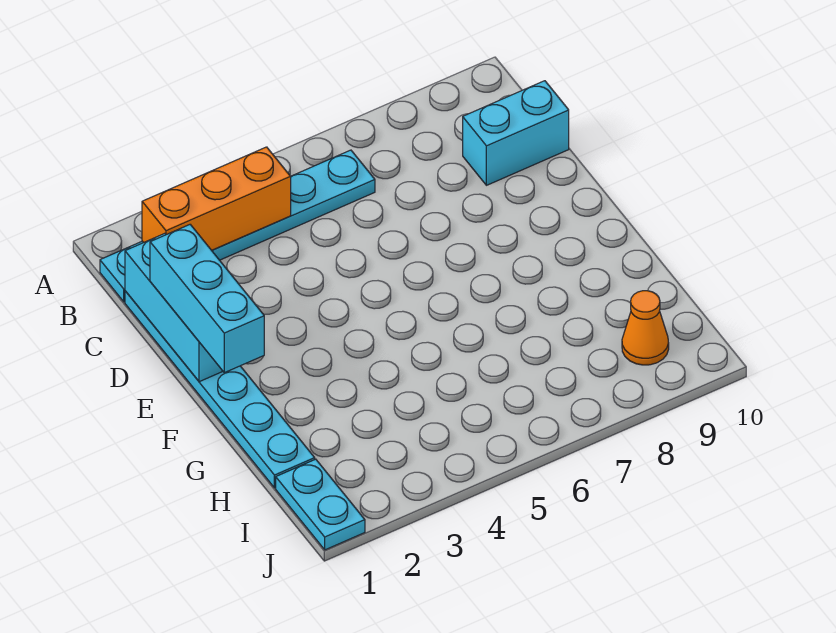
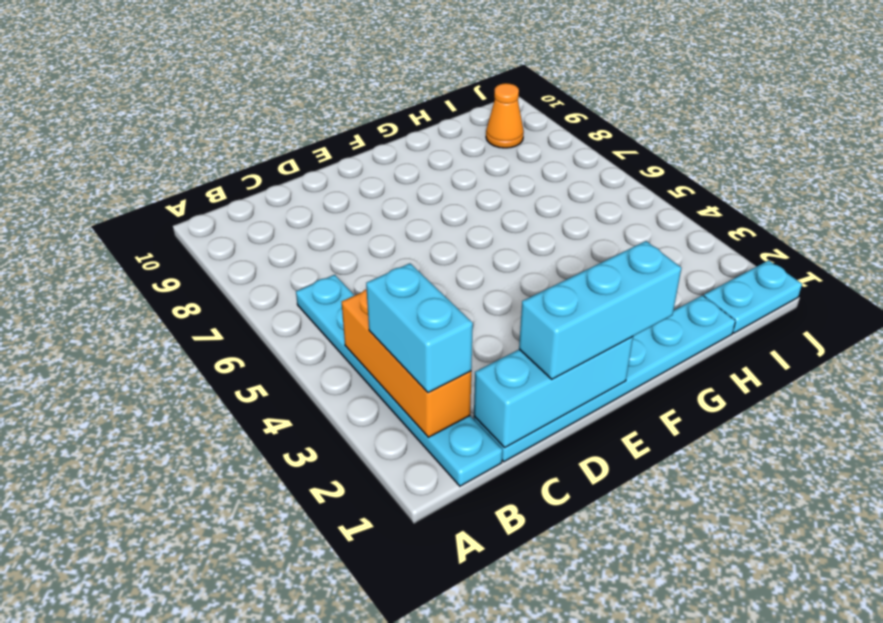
cyan 1x2 brick [463,81,569,185] -> cyan 1x2 brick moved to [366,263,473,393]

